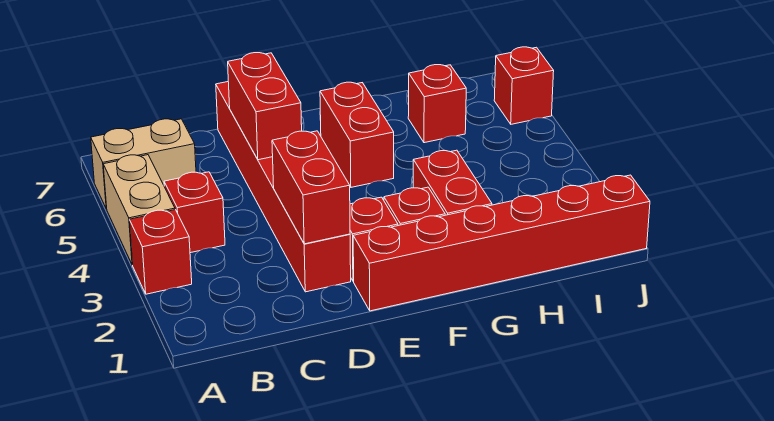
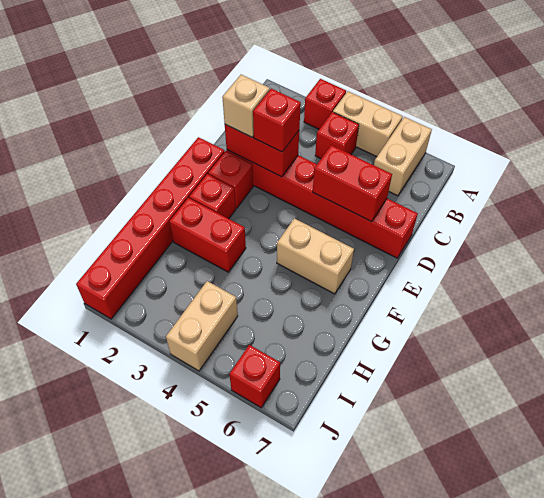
none -> tan 1x1 brick [222,75,270,137]
red 1x2 brick [320,82,394,187] -> tan 1x2 brick [277,218,354,294]
red 1x1 brick [408,65,466,143] -> red 1x1 brick moved to [253,89,301,152]
none -> tan 1x2 brick [166,281,238,371]

